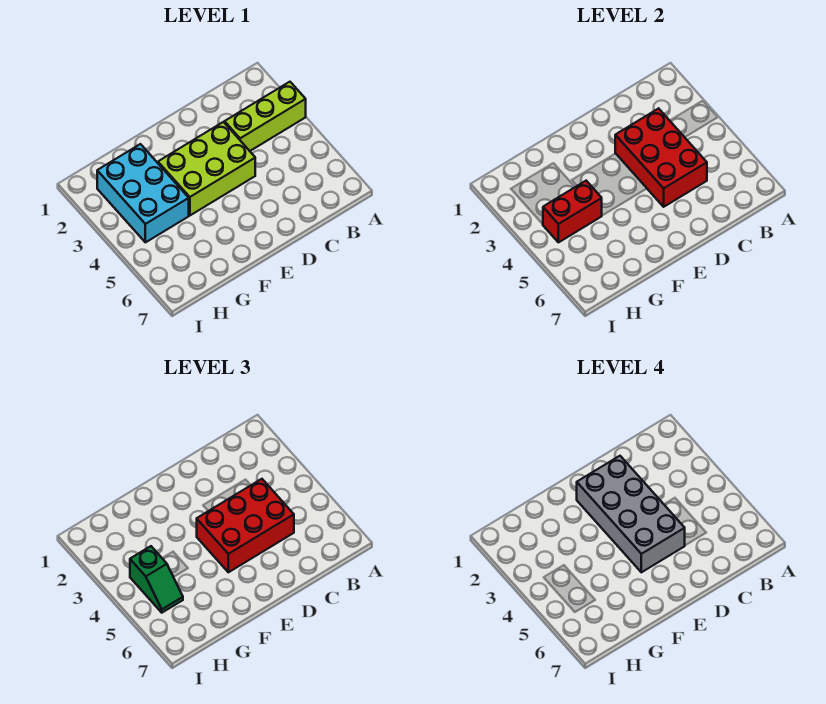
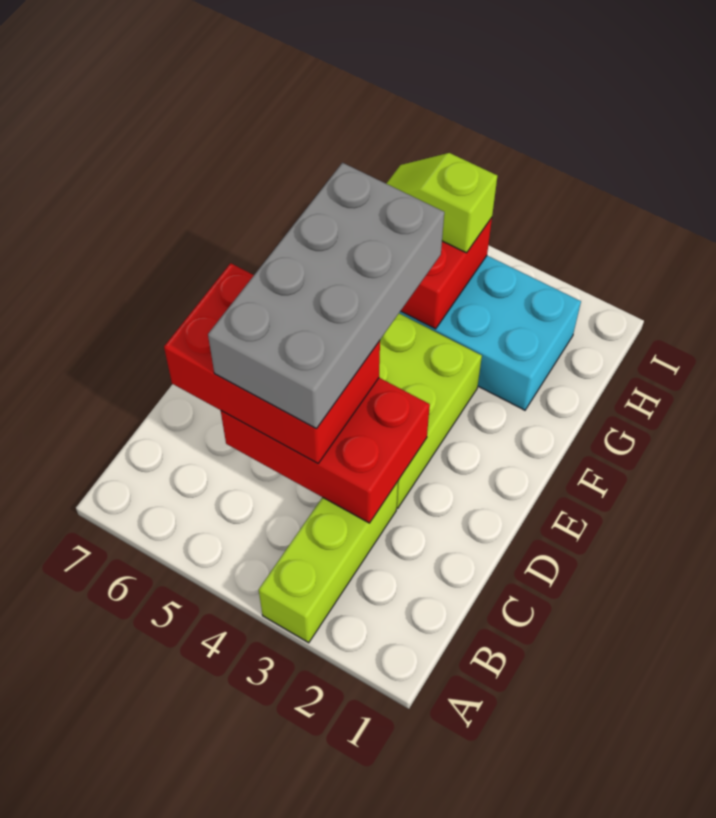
red 2x3 brick [197,479,294,572] -> red 2x3 brick turned to [164,263,380,463]
grey 2x4 brick [577,456,685,572] -> grey 2x4 brick turned to [208,163,444,429]
green 1x2 slope [130,546,183,613] -> lime 1x2 slope [386,153,497,253]

